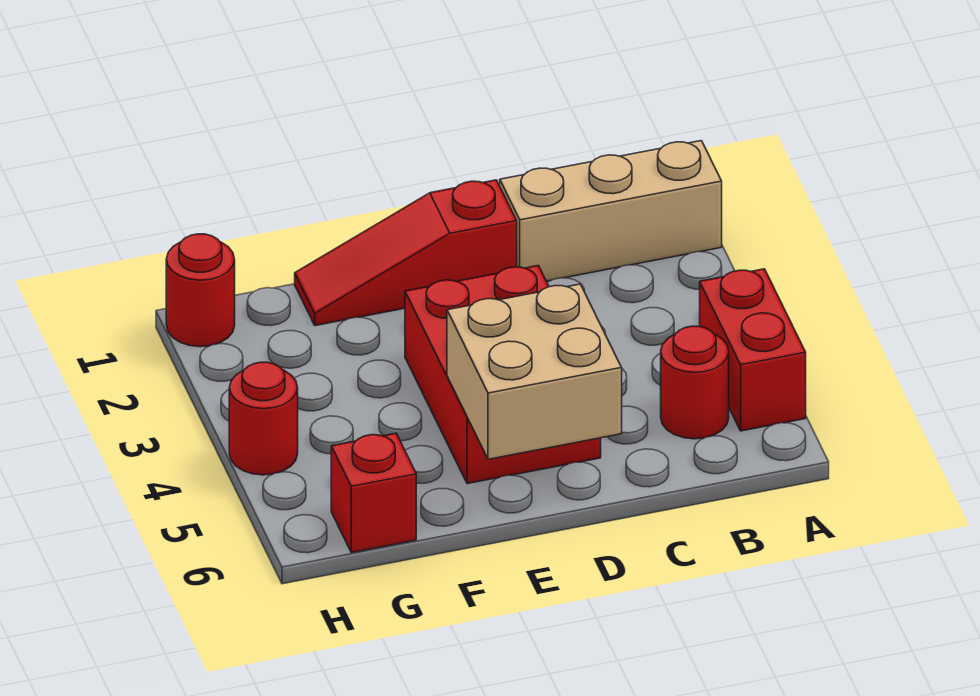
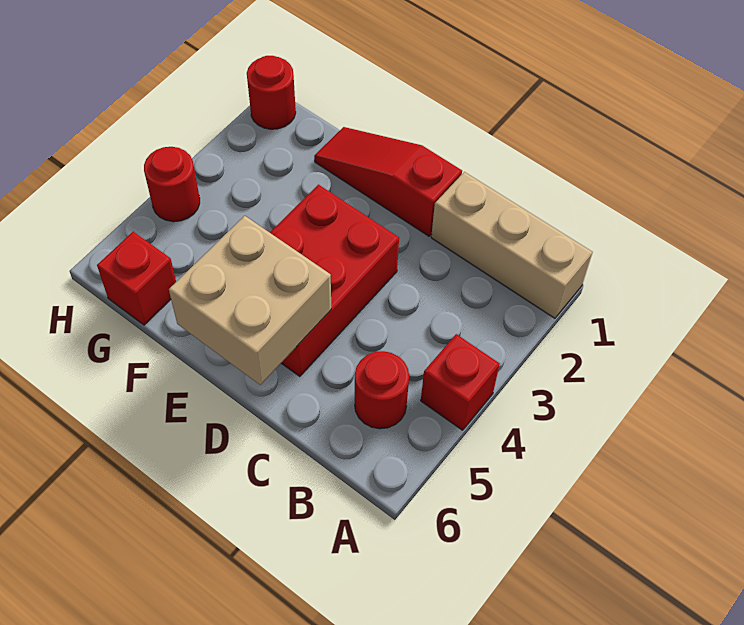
red 1x2 brick [700,269,806,431] -> red 1x1 brick [421,334,500,430]

